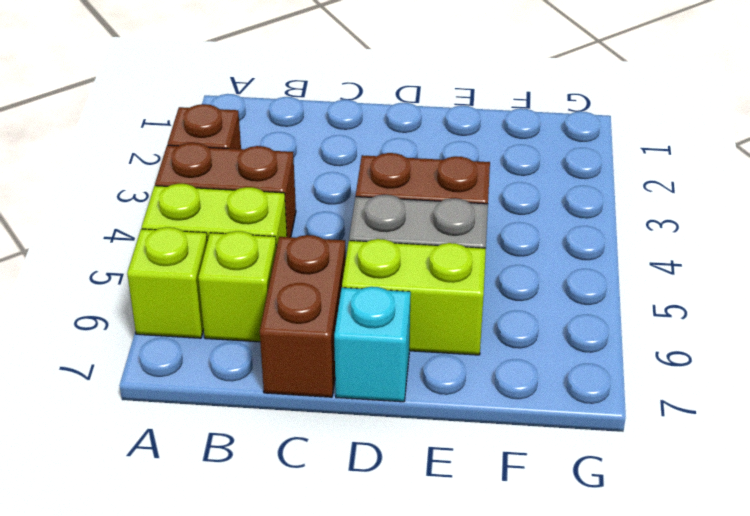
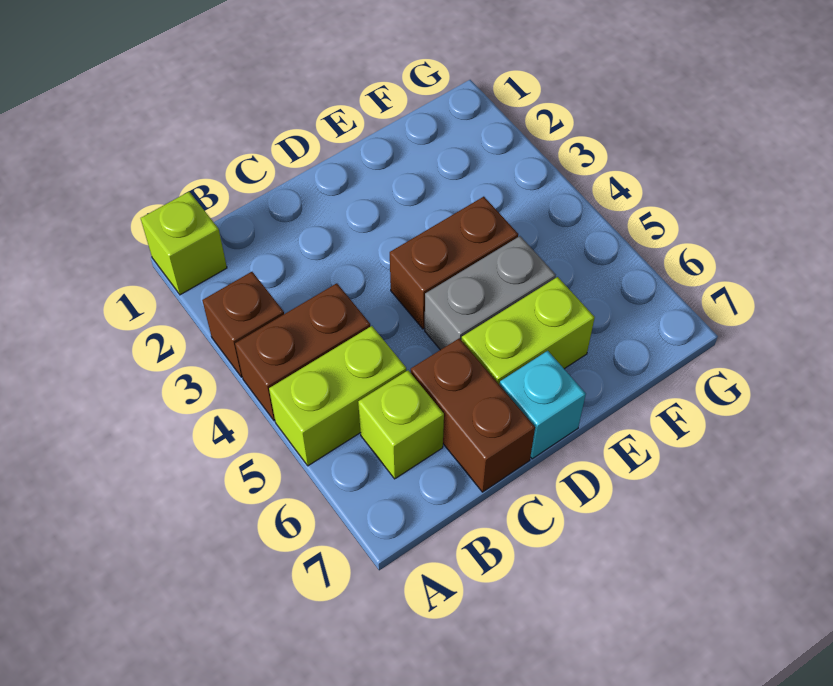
lime 1x1 brick [127,227,207,338] -> lime 1x1 brick moved to [141,192,227,295]

